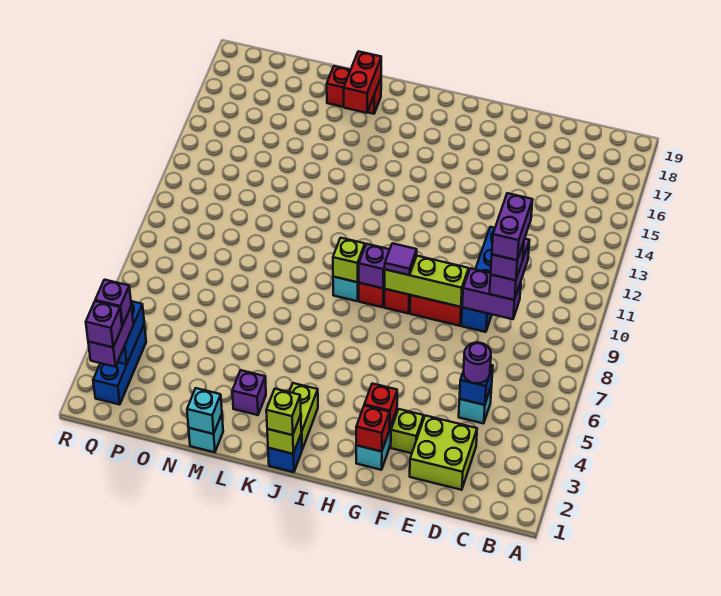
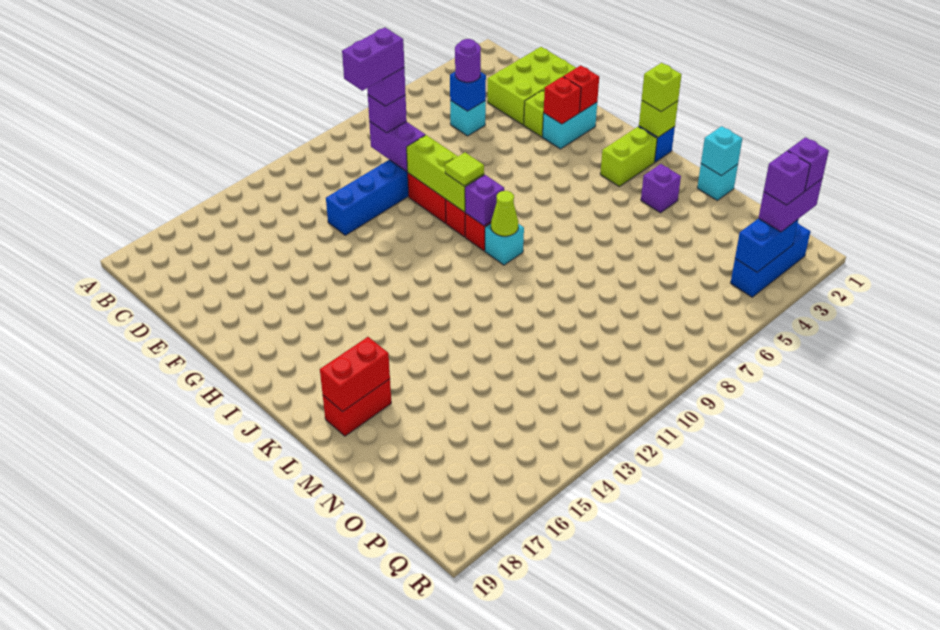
lime 2x2 brick [410,416,477,490] -> lime 2x3 brick [488,47,576,125]
purple 1x2 brick [490,239,529,300] -> purple 1x1 brick [368,95,407,133]
purple 1x1 tile [385,243,417,275] -> lime 1x1 tile [445,153,484,186]
lime 1x1 brick [333,238,365,282] -> lime 1x1 cone [491,191,518,236]
red 1x2 brick [327,66,381,114] -> red 1x2 brick turned to [323,379,391,436]

